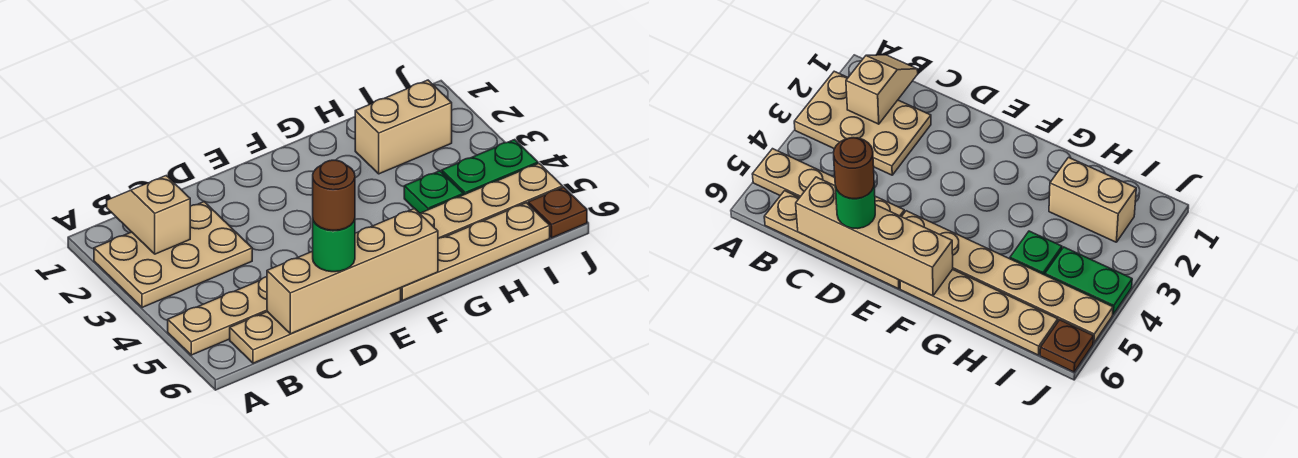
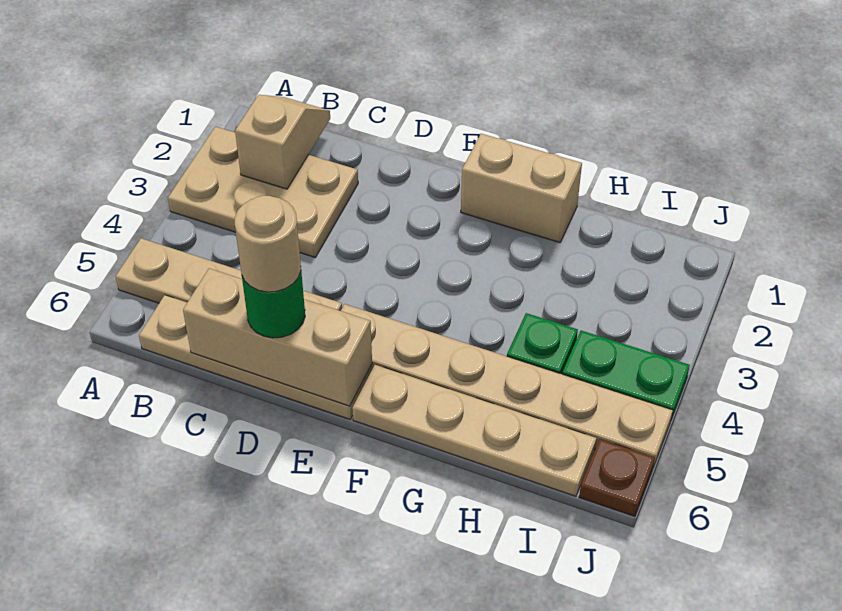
tan 1x4 brick [267,208,438,334] -> tan 1x3 brick [183,268,372,406]
brown 1x1 round brick [313,160,355,230] -> tan 1x1 round brick [235,196,301,292]
tan 1x2 brick [355,80,452,174] -> tan 1x2 brick moved to [461,134,582,243]

